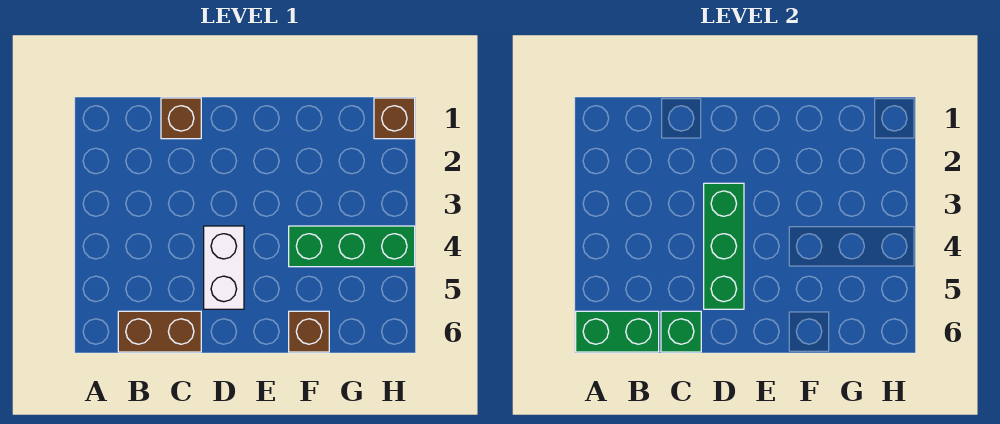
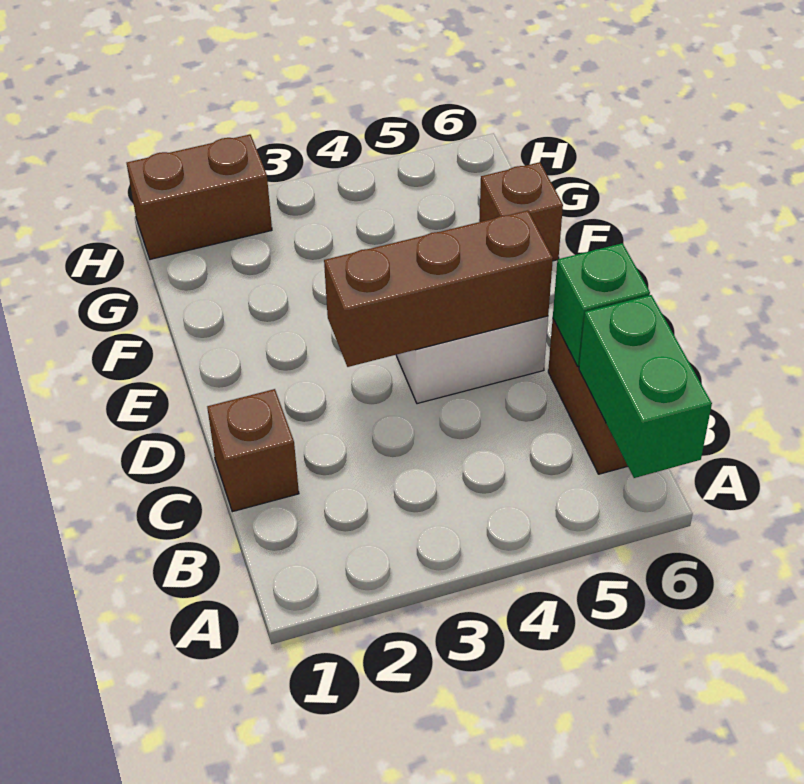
green 1x3 brick [704,183,744,309] -> brown 1x3 brick [324,210,553,367]
green 1x3 brick [289,226,415,267] -> none
brown 1x1 brick [374,98,415,139] -> brown 1x2 brick [127,134,272,259]

